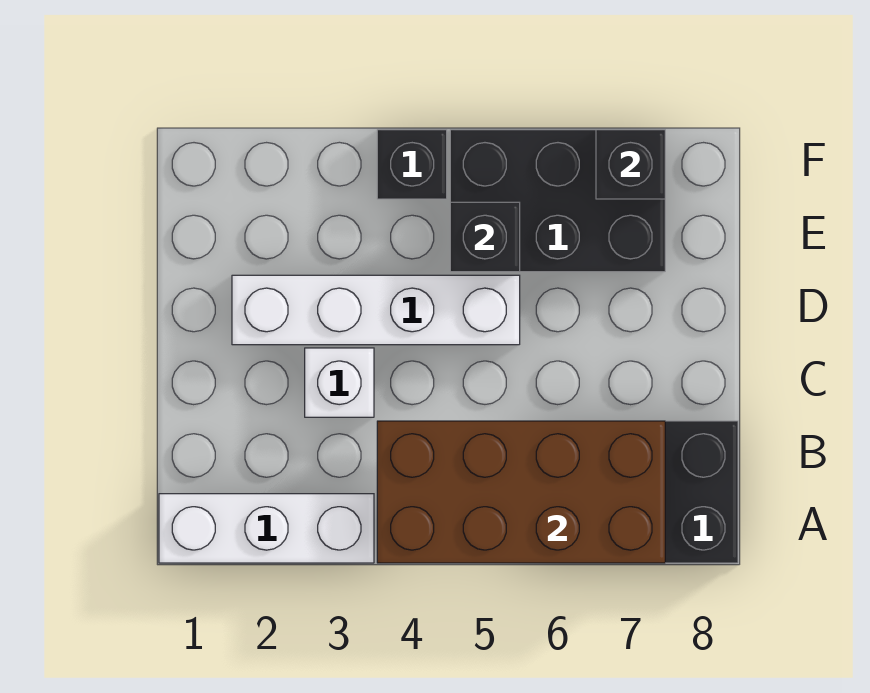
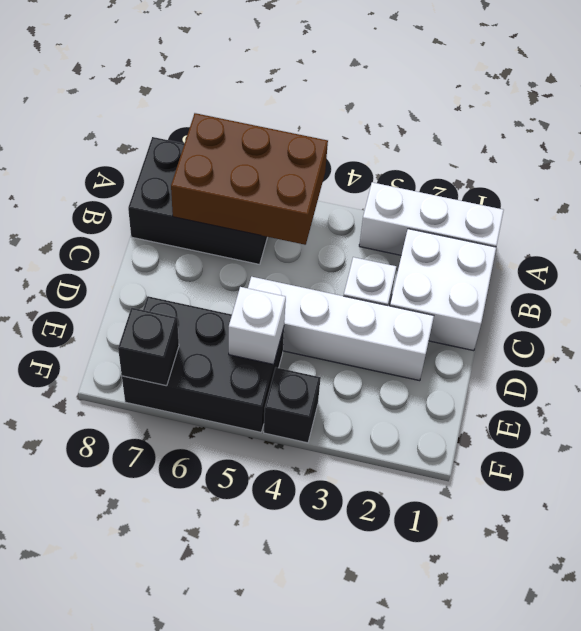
brown 2x4 brick [377,421,665,563] -> brown 2x3 brick [171,113,328,245]
none -> white 2x2 brick [390,229,496,351]
black 1x1 brick [450,202,520,272] -> white 1x1 brick [229,287,286,364]

